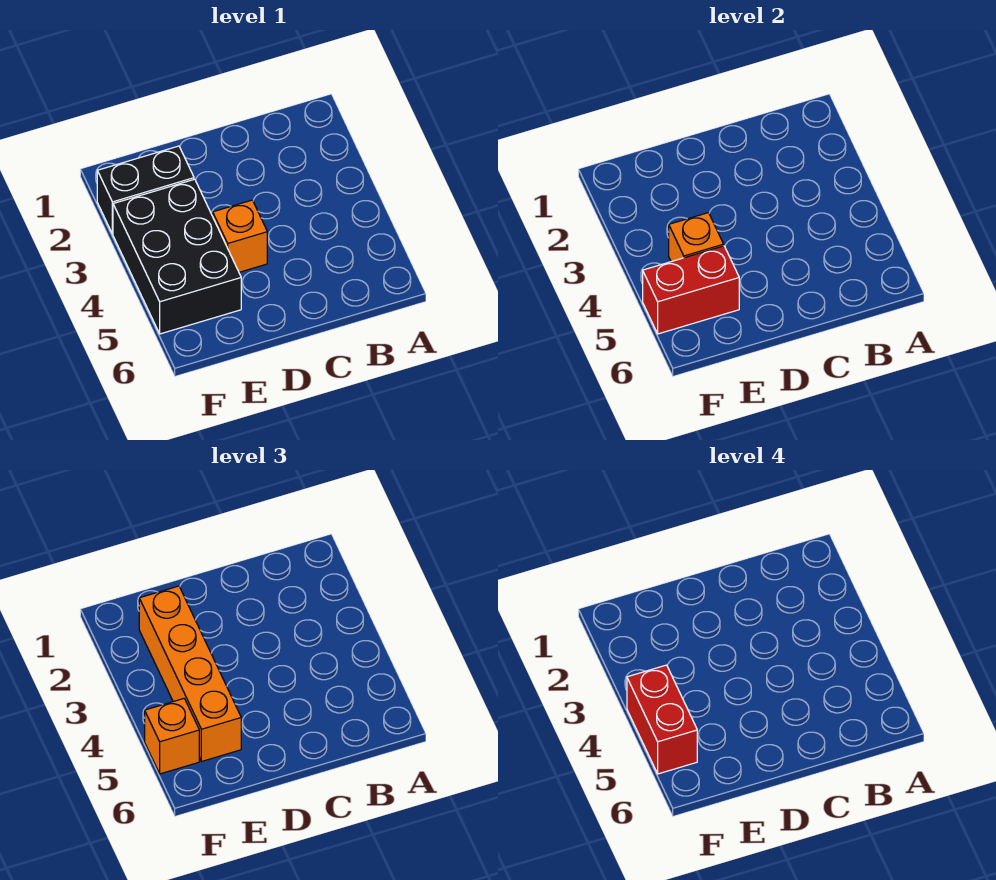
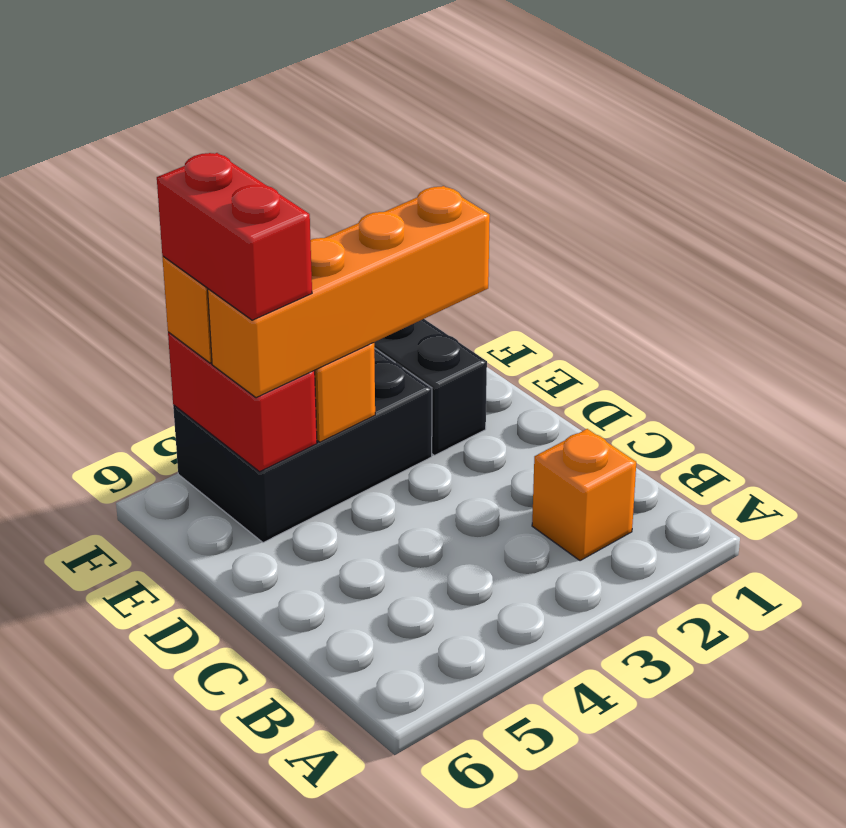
orange 1x1 brick [213,200,267,272] -> orange 1x1 brick moved to [532,429,636,561]
red 1x2 brick [627,665,697,774] -> red 1x2 brick turned to [157,153,312,320]

